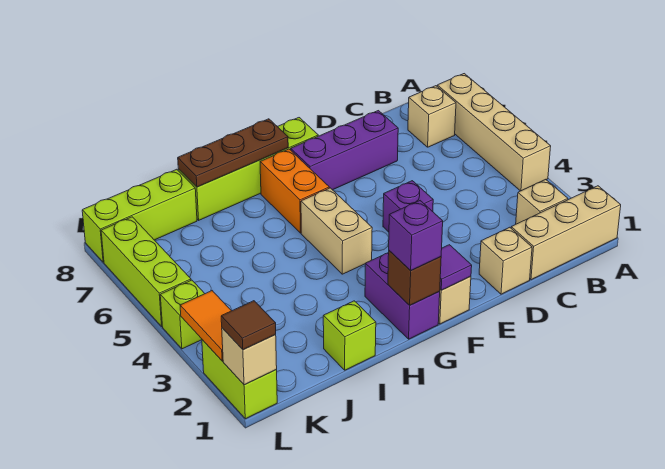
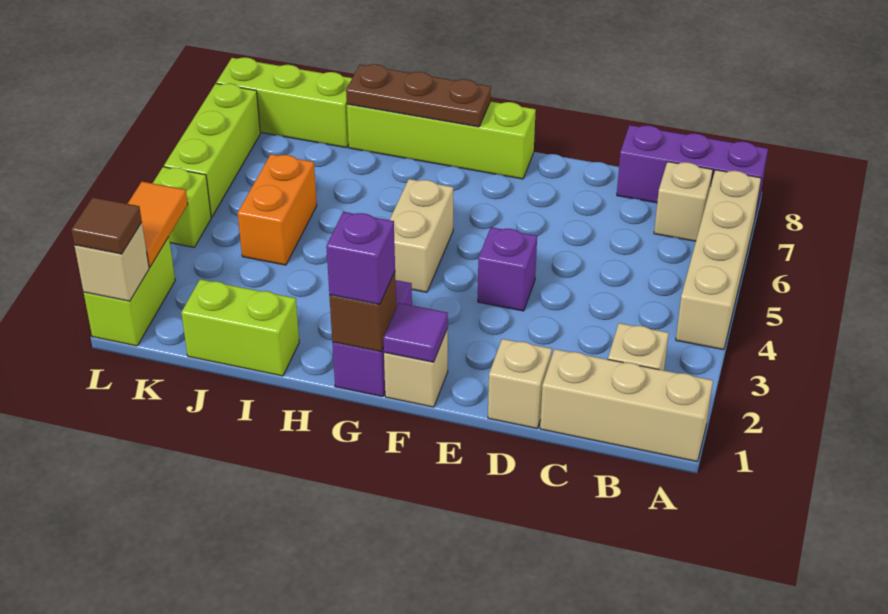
purple 1x3 brick [291,111,398,190] -> purple 1x3 brick moved to [617,125,768,216]
orange 1x2 brick [260,149,329,233] -> orange 1x2 brick moved to [238,154,317,265]
lime 1x1 brick [323,301,376,370] -> lime 1x2 brick [181,279,299,376]

